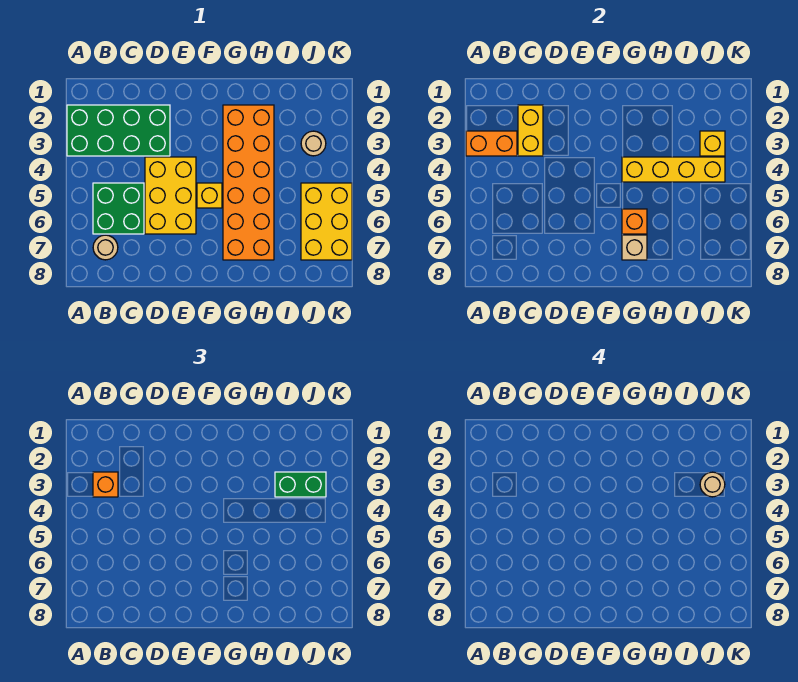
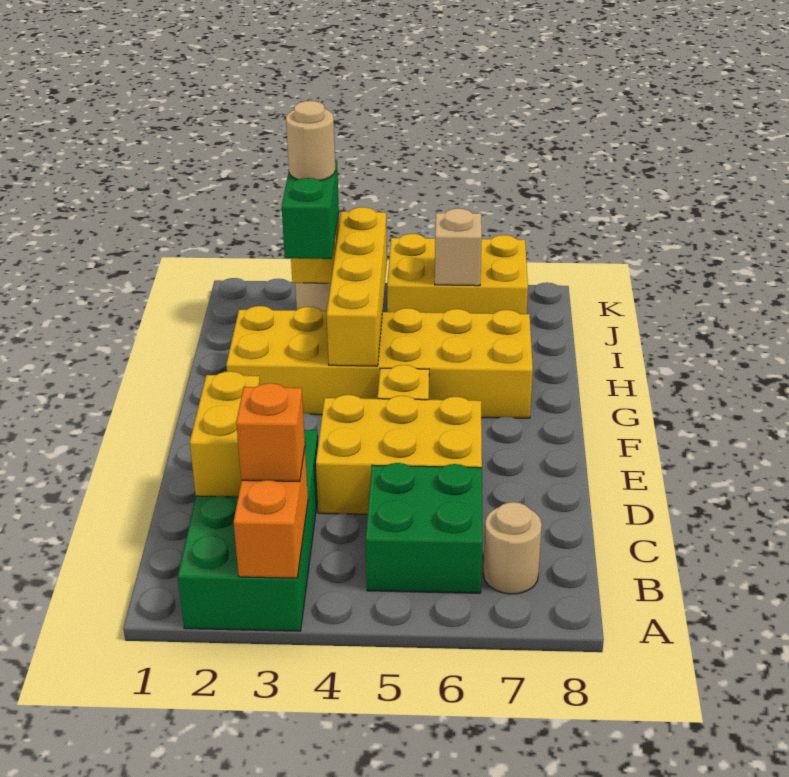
yellow 1x2 brick [518,105,543,156] -> yellow 1x2 brick turned to [190,371,260,497]
orange 2x6 brick [223,105,274,260] -> yellow 2x6 brick [226,306,533,418]
orange 1x1 brick [622,209,647,234] -> none
tan 1x1 brick [622,235,647,260] -> tan 1x1 brick moved to [435,208,482,286]

